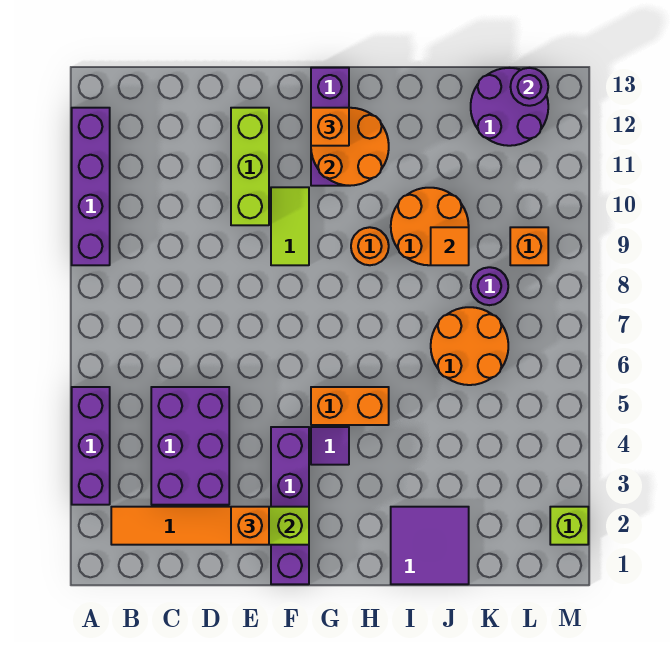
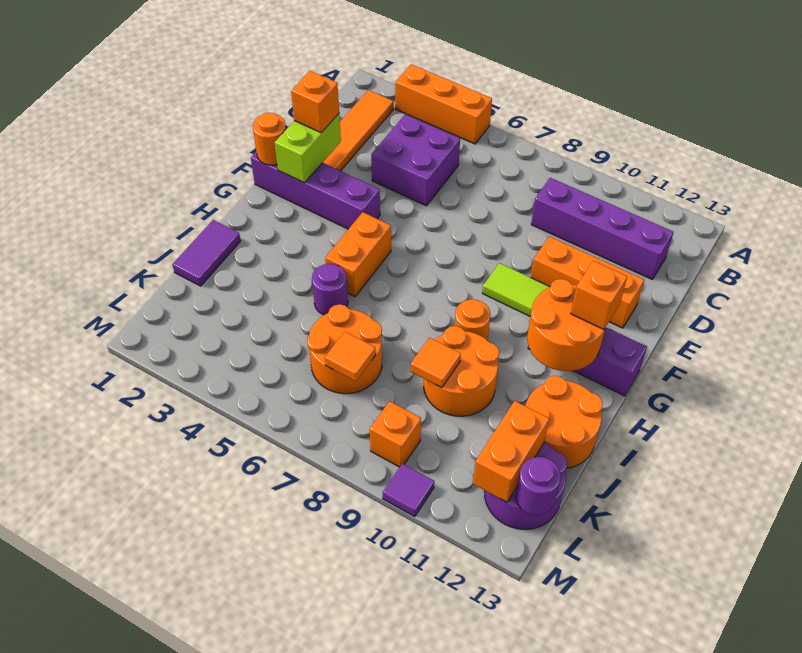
purple 1x3 brick [72,387,110,505] -> orange 1x3 brick [395,64,492,144]
purple 1x4 brick [72,108,110,265] -> purple 1x4 brick moved to [531,178,673,279]
purple 2x3 brick [151,387,229,505] -> purple 2x2 brick [371,114,460,206]
lime 1x3 brick [231,108,269,225] -> orange 1x3 brick [531,236,644,328]
none -> orange 1x1 round brick [253,113,286,165]
purple 1x1 tile [311,427,349,465] -> purple 1x1 tile moved to [383,464,434,517]
purple 2x2 tile [391,507,469,584] -> purple 1x2 tile [172,220,241,286]
none -> orange 2x2 round brick [526,376,603,468]
none -> orange 1x1 tile [325,332,376,381]
purple 1x1 round brick [471,267,508,305] -> purple 1x1 round brick moved to [312,264,348,315]
none -> orange 1x2 brick [473,401,549,502]
lime 1x1 brick [550,507,588,545] -> none

